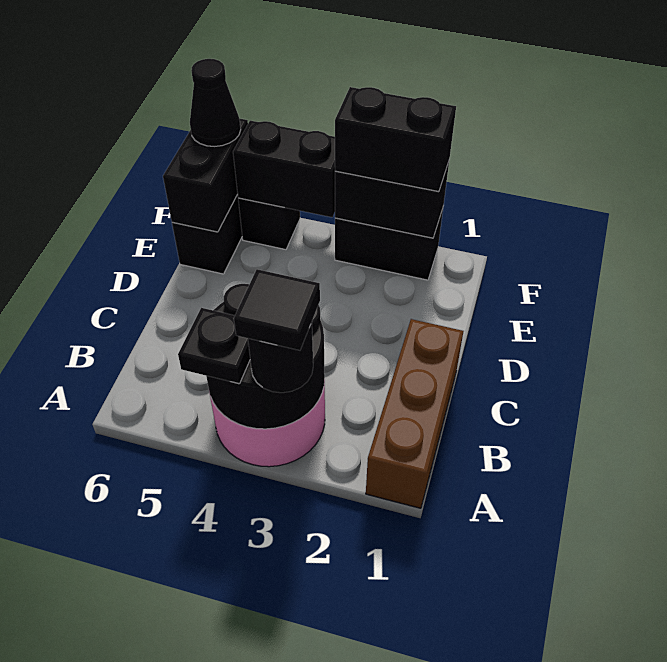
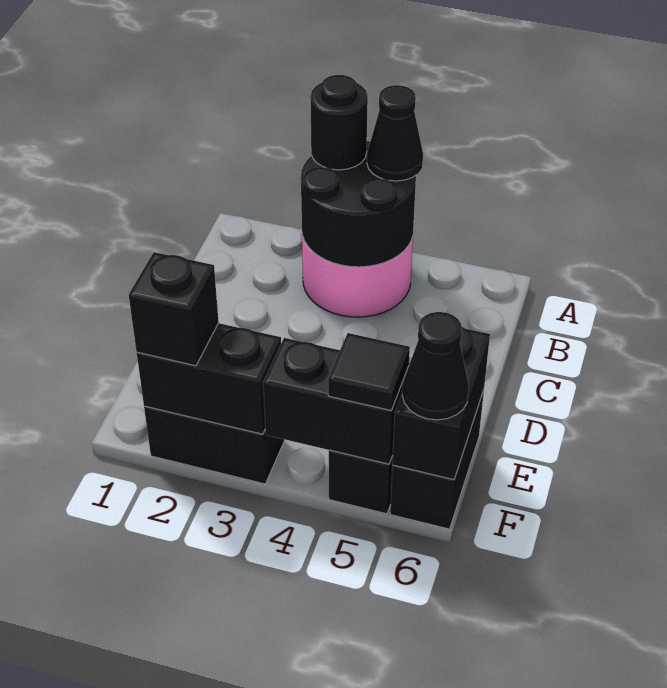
brown 1x3 brick [366,319,463,508] -> none
black 1x1 tile [234,269,320,350] -> black 1x1 tile moved to [328,333,410,411]
black 1x1 plate [178,308,250,384] -> black 1x1 cone [367,85,423,181]
black 1x2 brick [335,87,456,192] -> black 1x1 brick [129,252,219,366]

